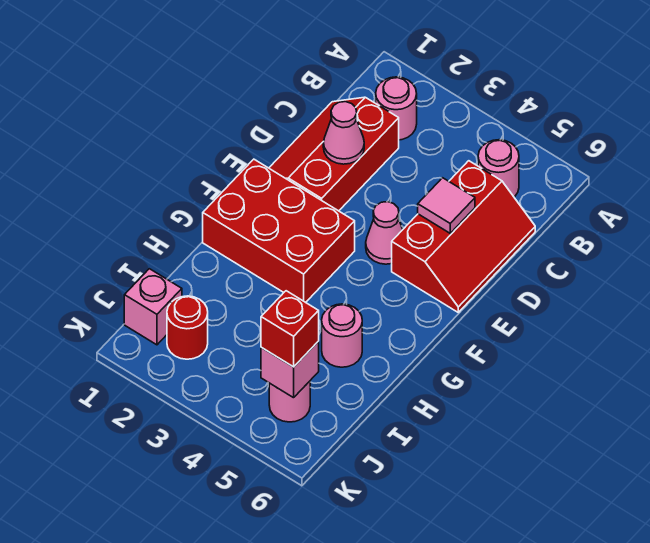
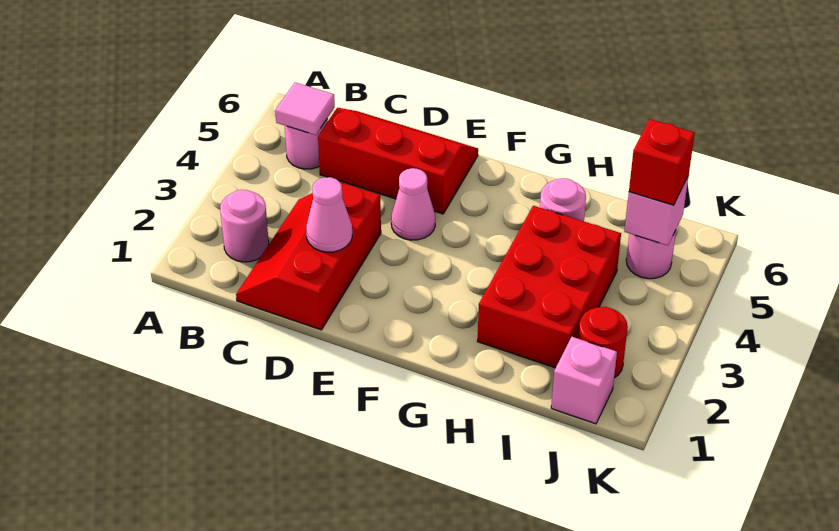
red 2x3 slope [269,97,399,211] -> red 2x3 slope turned to [236,182,381,330]
pink 1x1 tile [418,178,475,233] -> pink 1x1 tile moved to [275,82,335,135]
red 2x3 brick [203,159,355,302] -> red 2x3 brick moved to [477,206,621,368]

